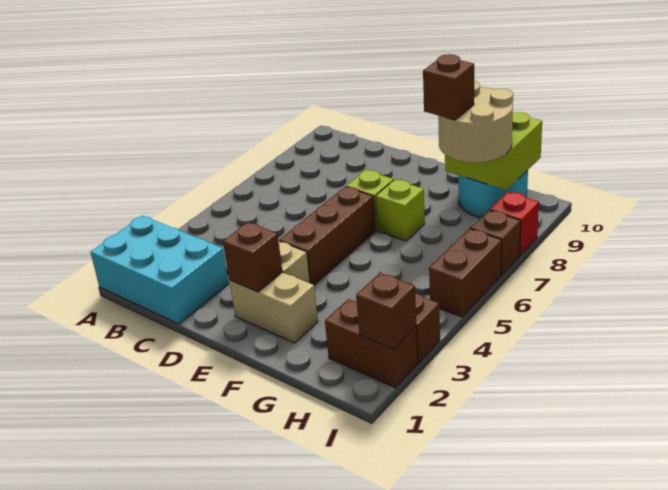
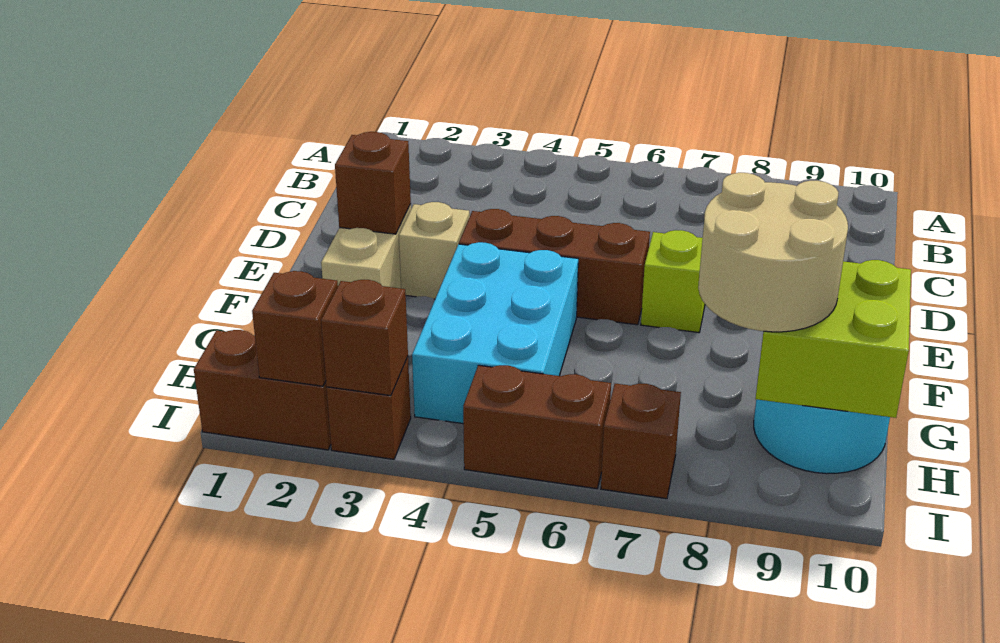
cyan 2x3 brick [91,216,229,324] -> cyan 2x3 brick moved to [412,242,578,423]
lime 1x1 brick [376,180,425,241] -> none
brown 1x1 brick [423,54,474,120] -> brown 1x1 brick moved to [321,280,408,396]
brown 1x2 brick [325,299,418,388] -> brown 1x2 brick turned to [194,330,331,450]
red 1x1 brick [490,192,539,255] -> none

